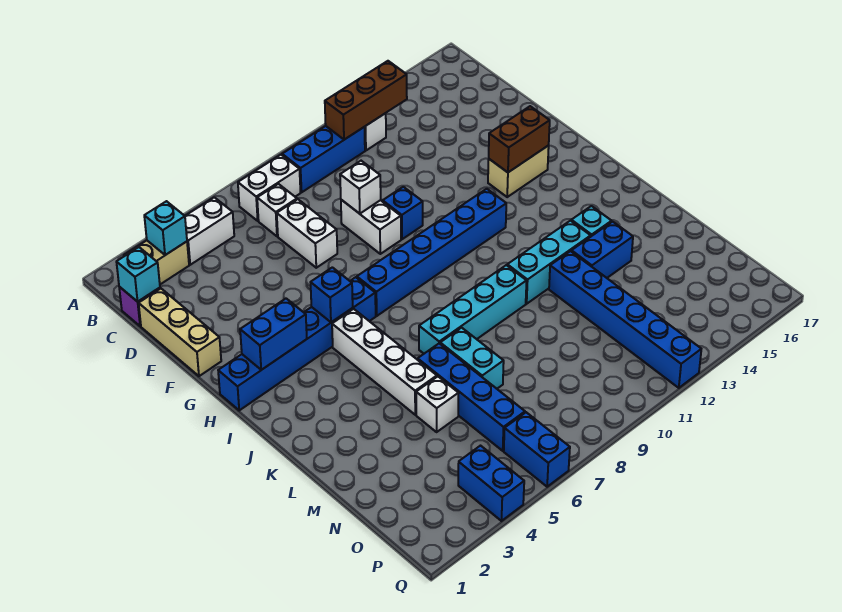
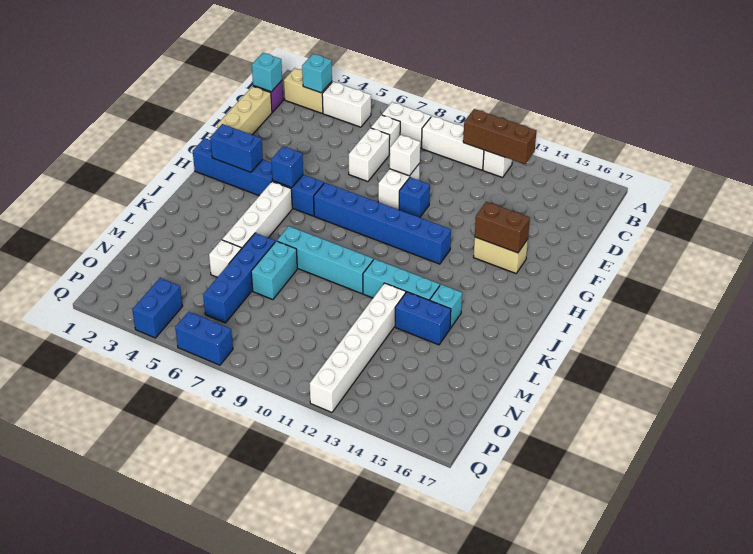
blue 1x3 brick [282,126,365,192] -> white 1x3 brick [422,116,484,170]
blue 1x6 brick [549,251,701,388] -> white 1x6 brick [310,283,406,412]
blue 1x2 brick [504,412,570,487] -> blue 1x2 brick turned to [175,312,233,365]

